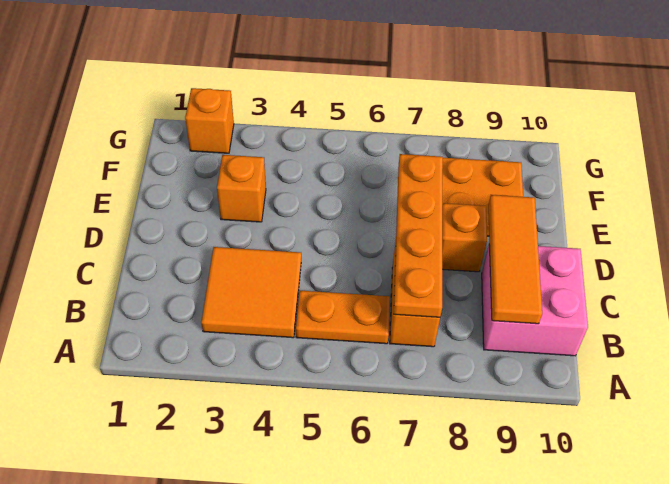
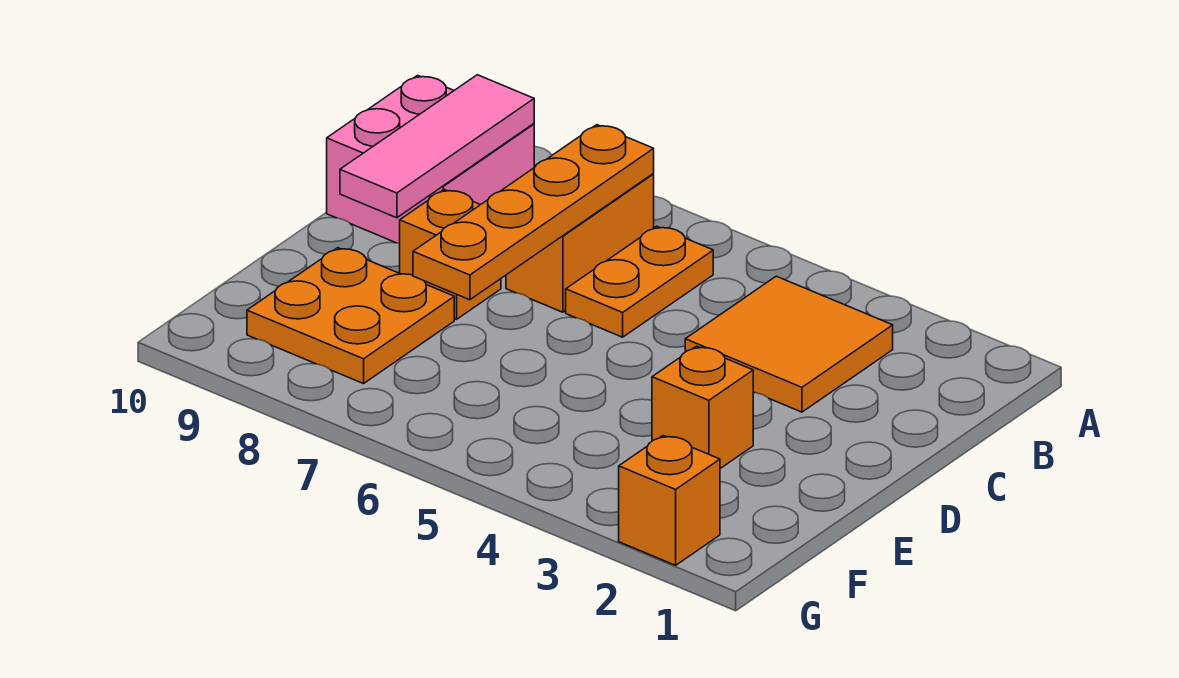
orange 1x2 plate [296,291,390,344] -> orange 1x2 plate turned to [566,226,713,337]
orange 1x3 tile [488,195,542,324] -> pink 1x3 tile [340,75,534,218]

